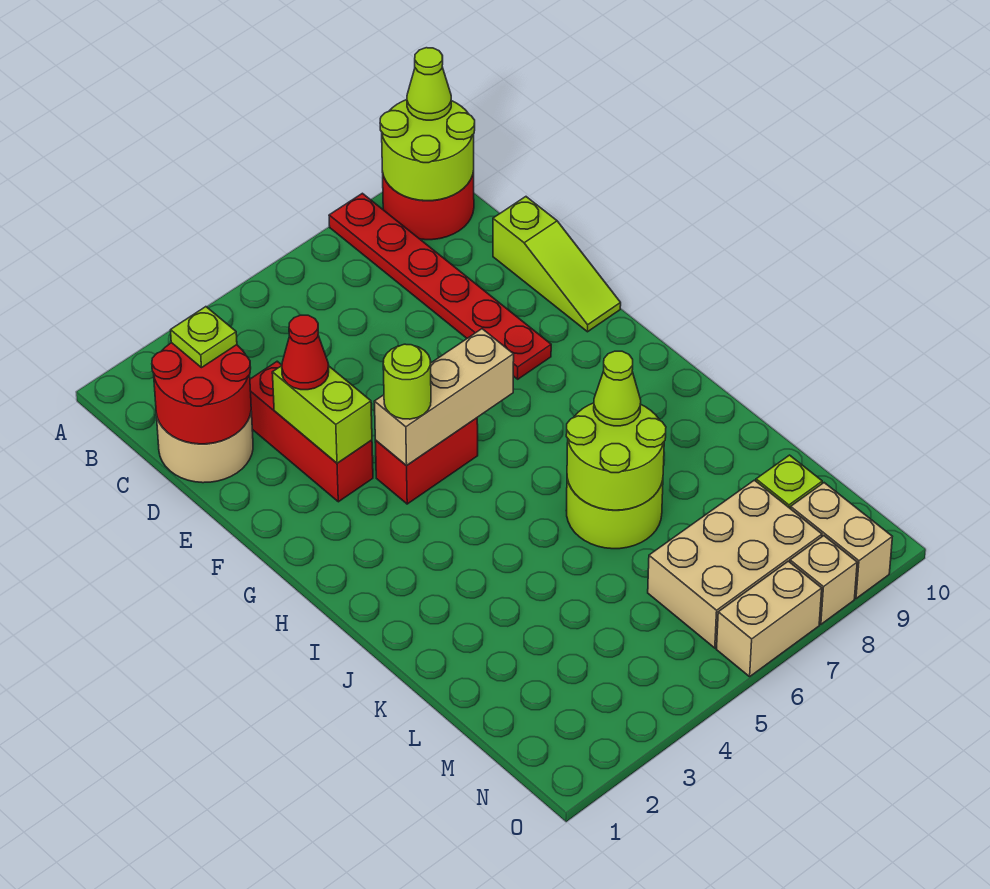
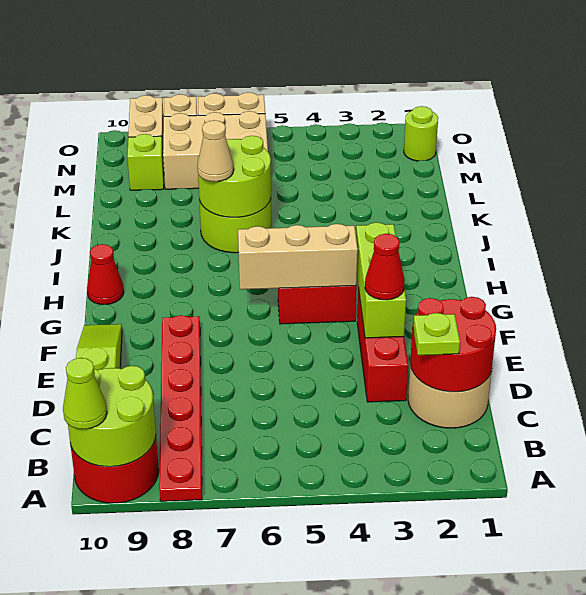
lime 1x2 brick [272,366,372,463] -> lime 1x3 brick [356,222,406,338]
lime 1x1 round brick [383,344,431,419] -> lime 1x1 round brick moved to [404,106,438,161]
none -> red 1x1 cone [87,244,124,305]
lime 1x1 cone [594,351,641,426] -> tan 1x1 cone [197,120,234,182]

